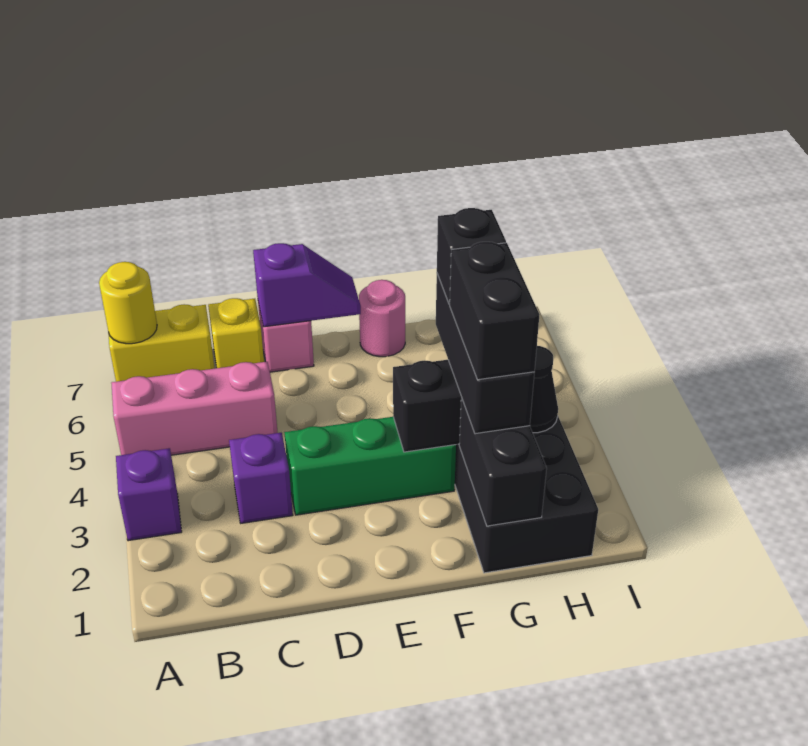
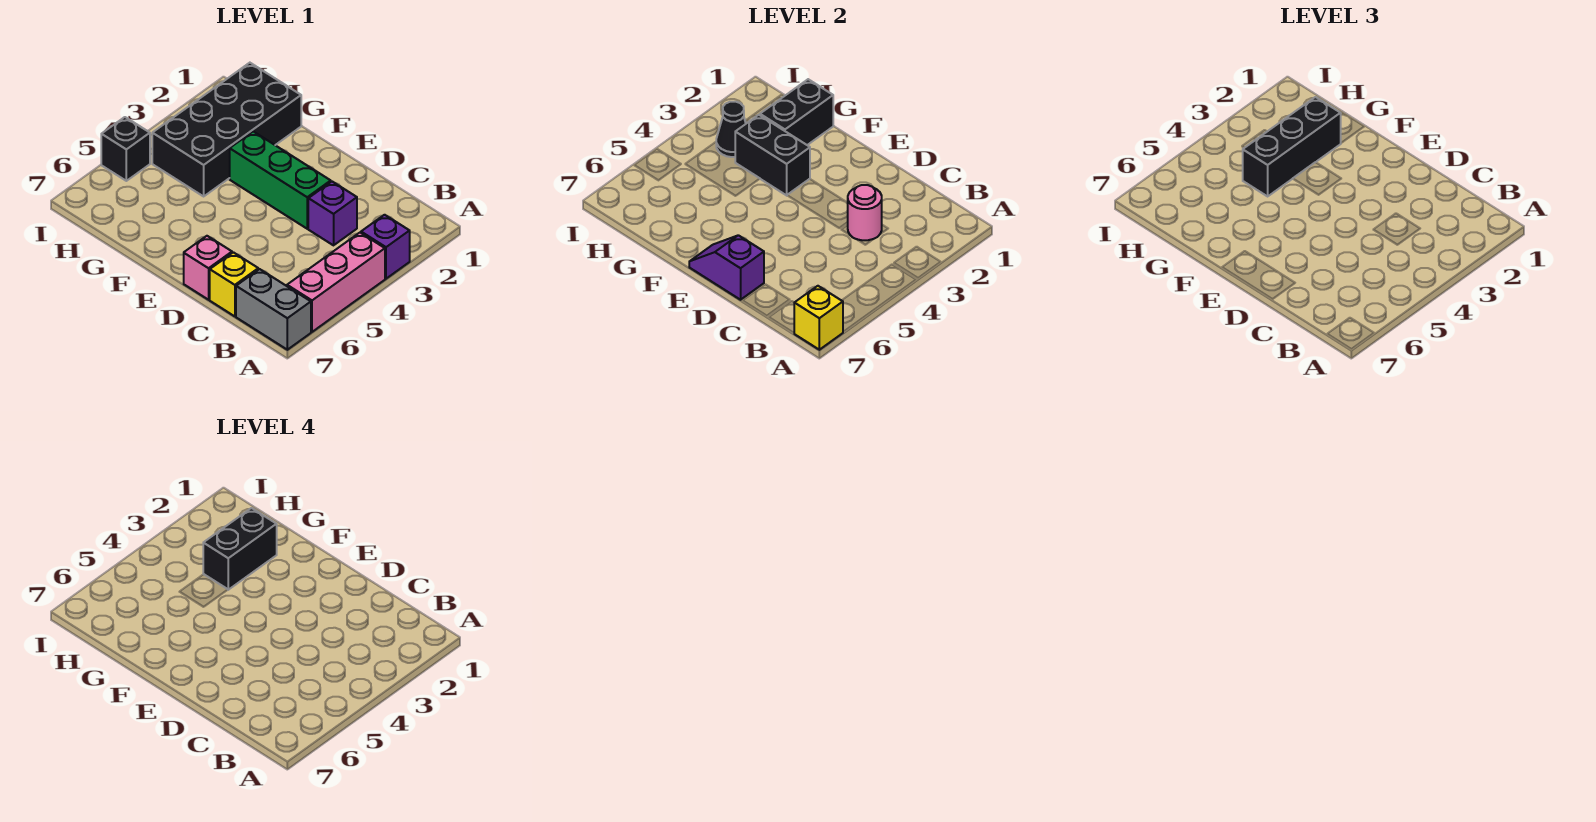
pink 1x3 brick [111,362,278,455] -> pink 1x3 brick turned to [287,233,385,332]
yellow 1x2 brick [108,304,215,382] -> grey 1x2 brick [236,269,311,350]
yellow 1x1 round brick [99,262,157,344] -> yellow 1x1 brick [794,286,843,350]
pink 1x1 round brick [359,280,405,357] -> pink 1x1 round brick moved to [848,185,882,240]
black 1x1 brick [437,208,506,304] -> black 1x1 brick moved to [101,117,150,181]

